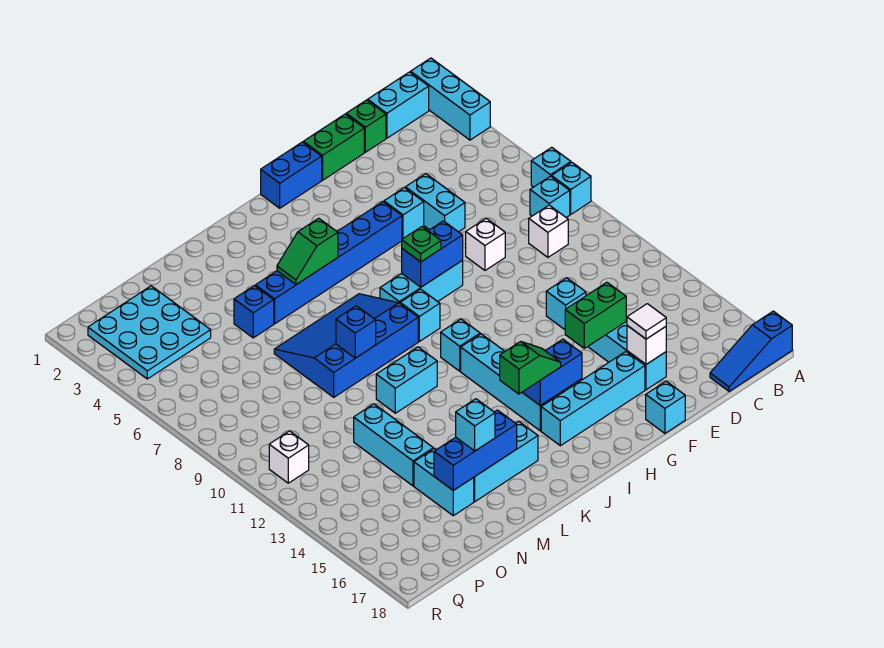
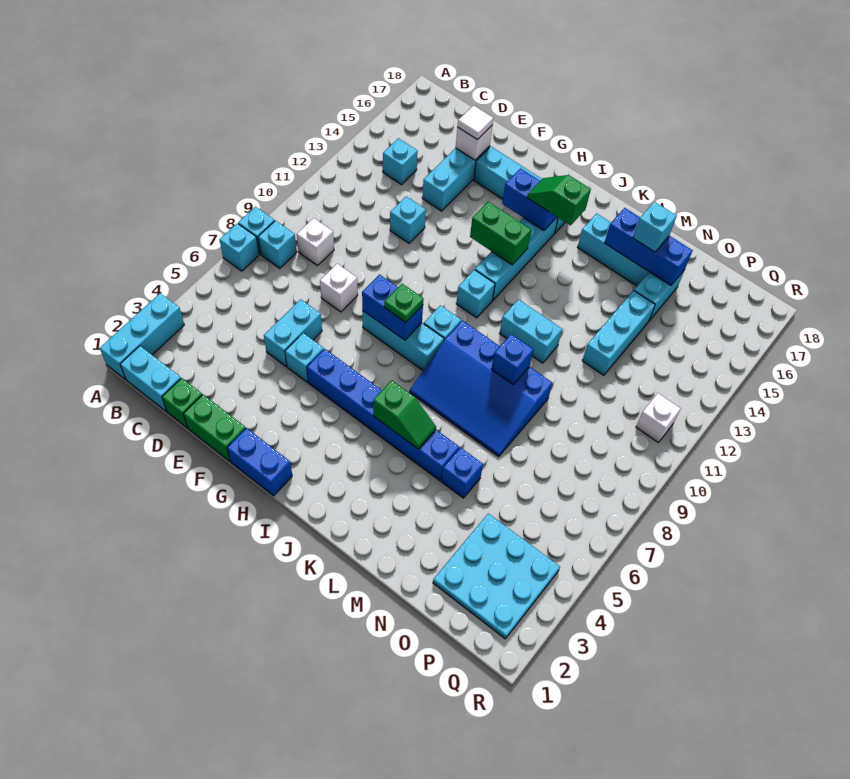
blue 1x3 slope [710,311,792,391] -> none
green 1x2 brick [565,283,626,348] -> green 1x2 brick moved to [470,202,531,265]
cyan 1x1 brick [646,381,685,433] -> cyan 1x1 brick moved to [383,138,418,185]

